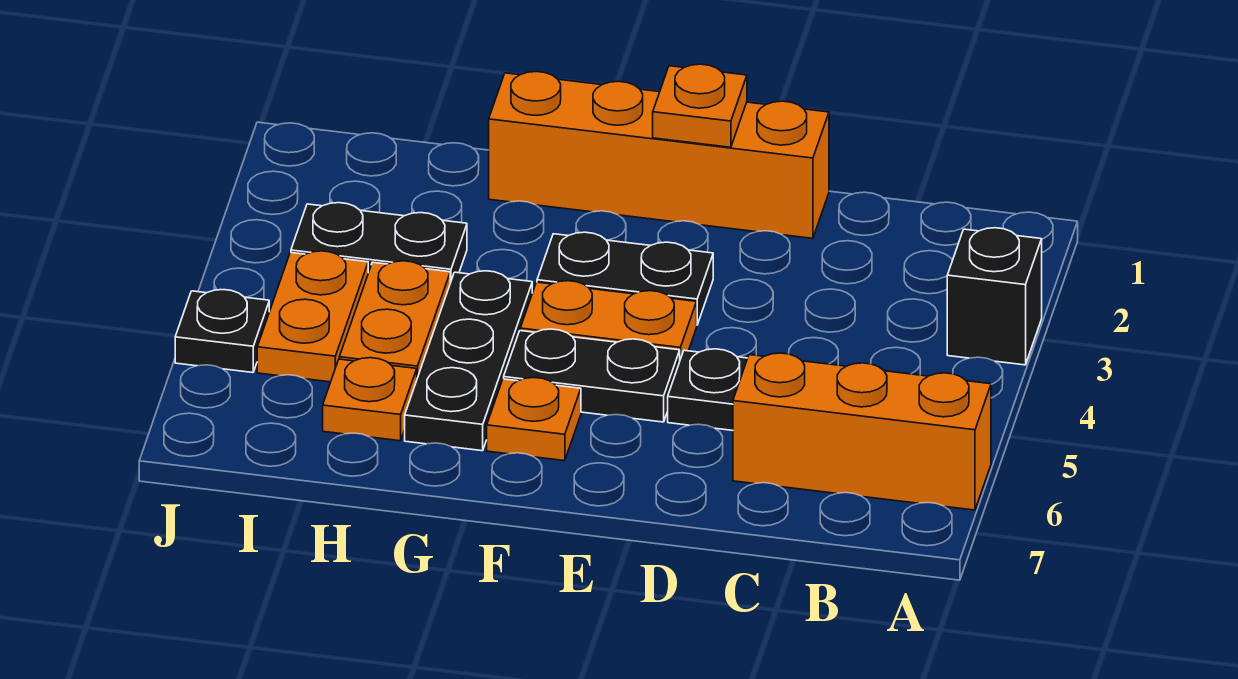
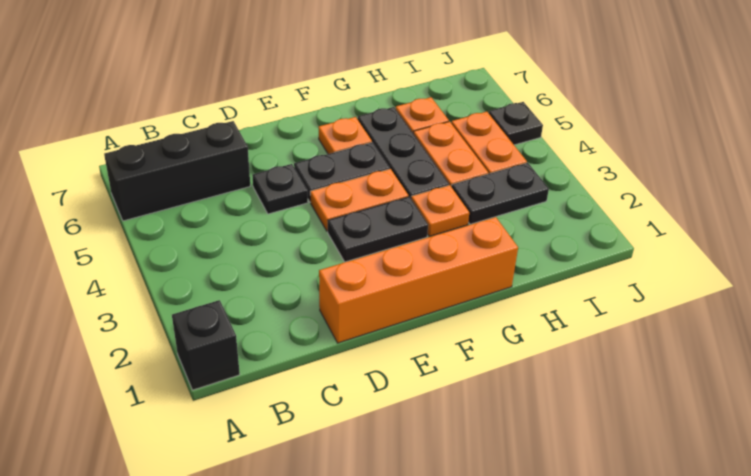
black 1x1 brick [947,228,1042,365] -> black 1x1 brick moved to [172,300,240,390]
orange 1x3 brick [733,353,991,510] -> black 1x3 brick [104,121,250,221]
orange 1x1 plate [653,64,747,147] -> orange 1x1 plate moved to [411,185,469,237]

